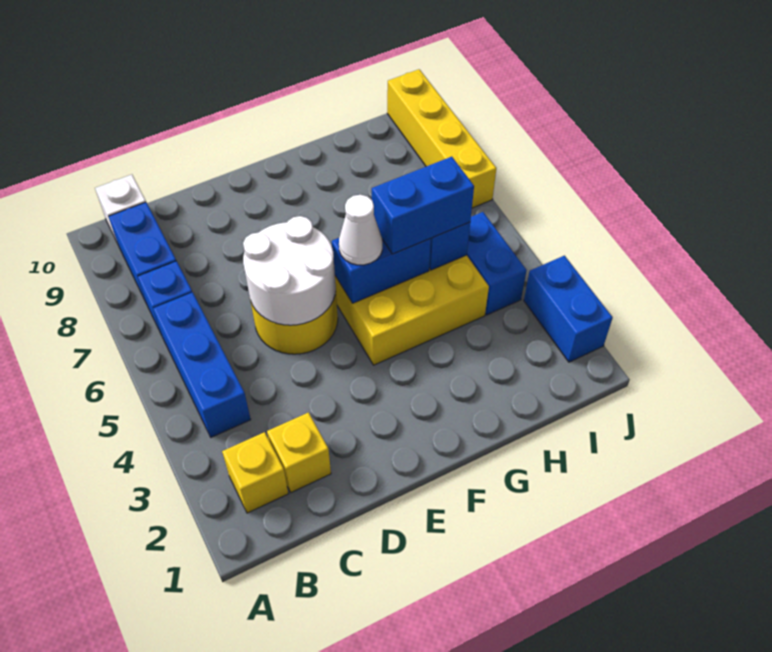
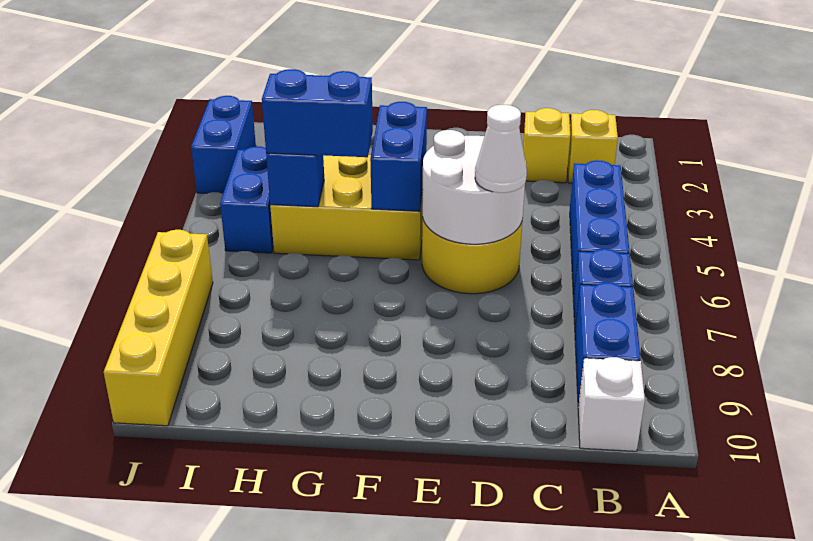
blue 1x2 brick [332,238,431,303] -> blue 1x2 brick turned to [370,102,427,211]
white 1x1 cone [339,195,382,265] -> white 1x1 cone moved to [475,105,527,193]

